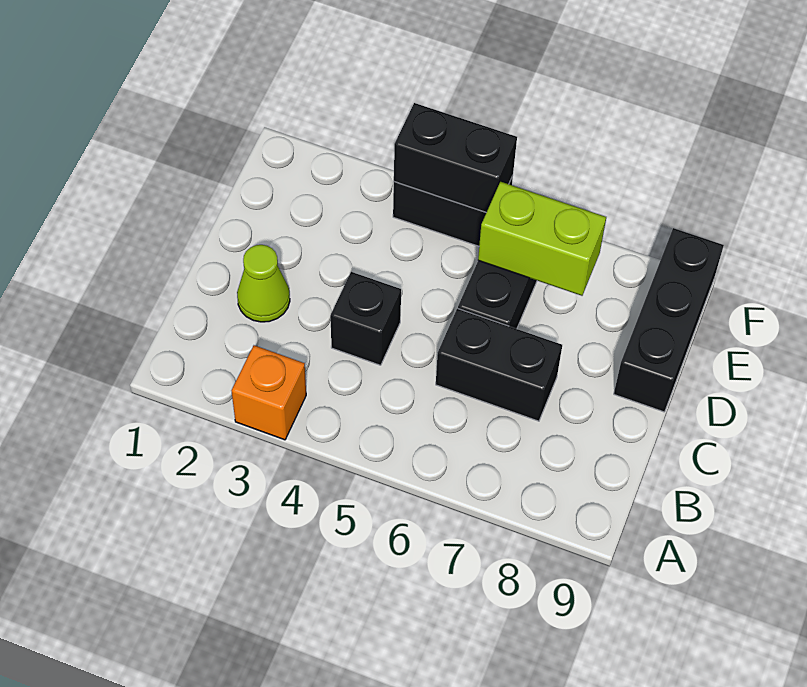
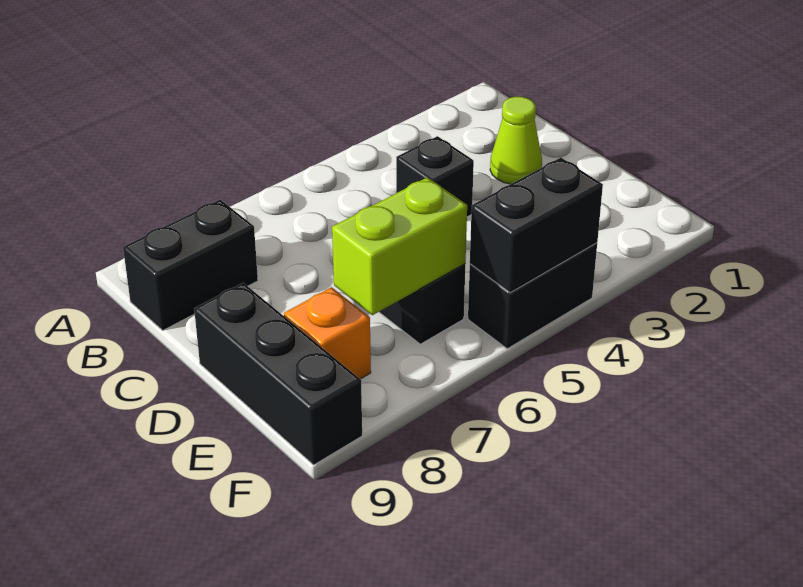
orange 1x1 brick [232,345,306,440] -> orange 1x1 brick moved to [284,287,371,379]
black 1x2 brick [436,308,562,421] -> black 1x2 brick moved to [123,200,258,330]

